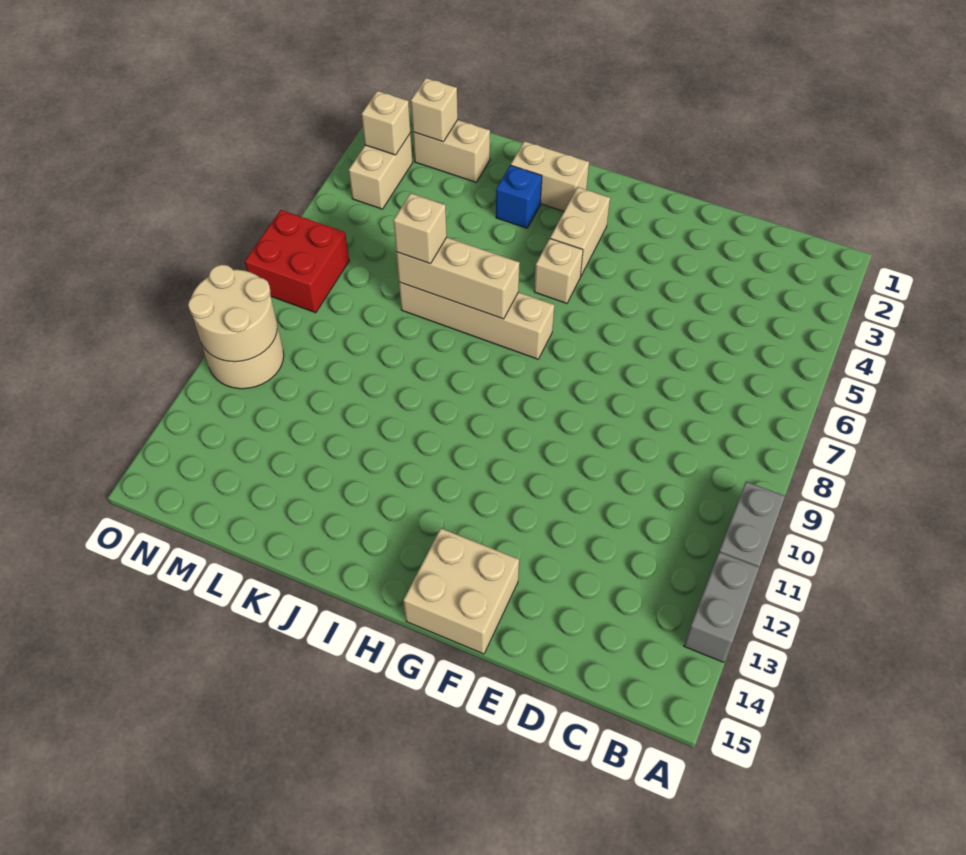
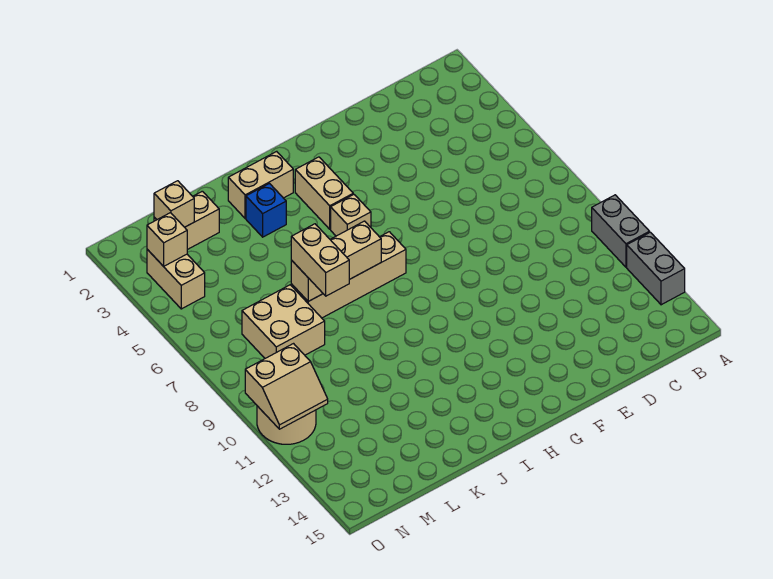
tan 2x2 brick [403,528,519,654] -> tan 2x2 brick moved to [242,285,325,358]
tan 1x1 brick [393,193,447,264] -> tan 1x2 brick [291,224,349,296]
red 2x2 brick [245,210,349,313] -> none
tan 2x2 round brick [188,265,277,362] -> tan 2x2 slope [245,344,328,429]

